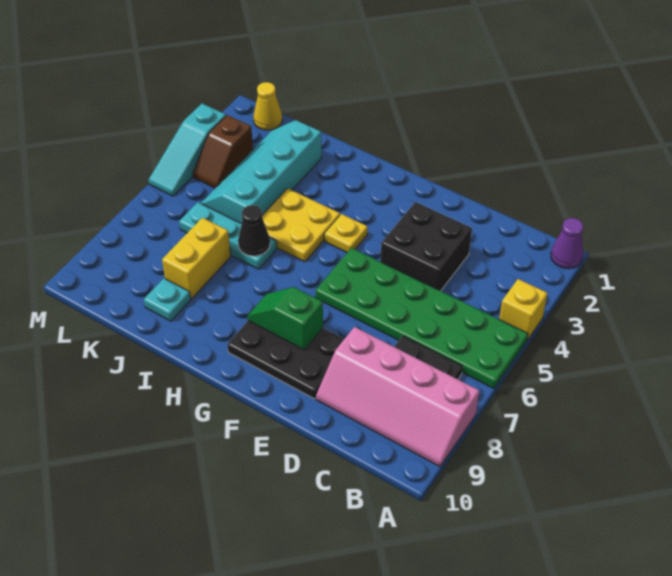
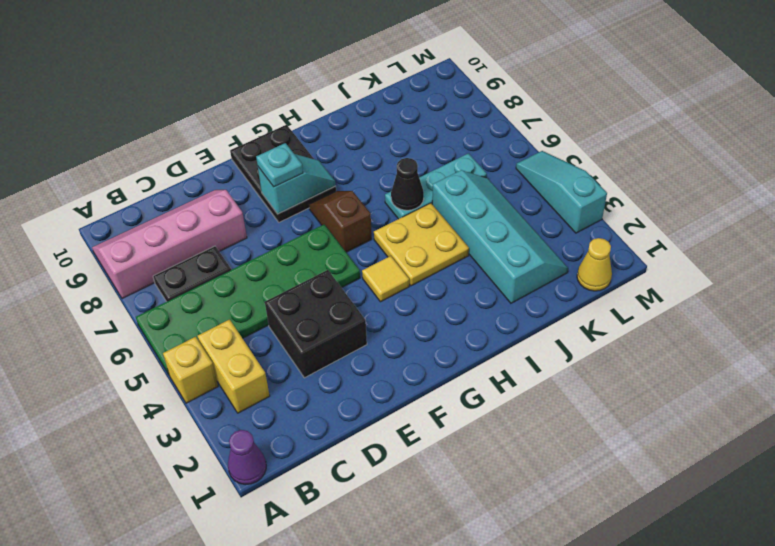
black 2x3 plate [227,321,344,399] -> black 2x3 plate turned to [230,125,336,222]
green 1x2 slope [248,287,323,350] -> cyan 1x2 slope [258,154,336,214]
yellow 1x1 plate [324,214,368,252] -> yellow 1x1 tile [362,256,409,302]
yellow 1x2 brick [162,218,231,299] -> yellow 1x2 brick moved to [198,320,270,413]
cyan 1x1 plate [144,278,191,321] -> cyan 1x1 plate moved to [256,143,303,187]
brown 1x2 slope [193,115,253,188] -> brown 1x2 slope moved to [309,191,372,252]

